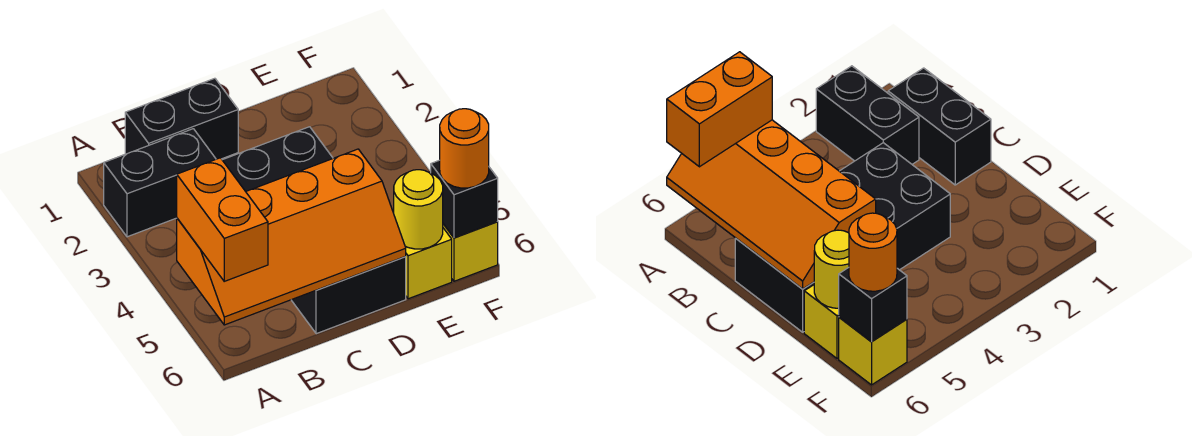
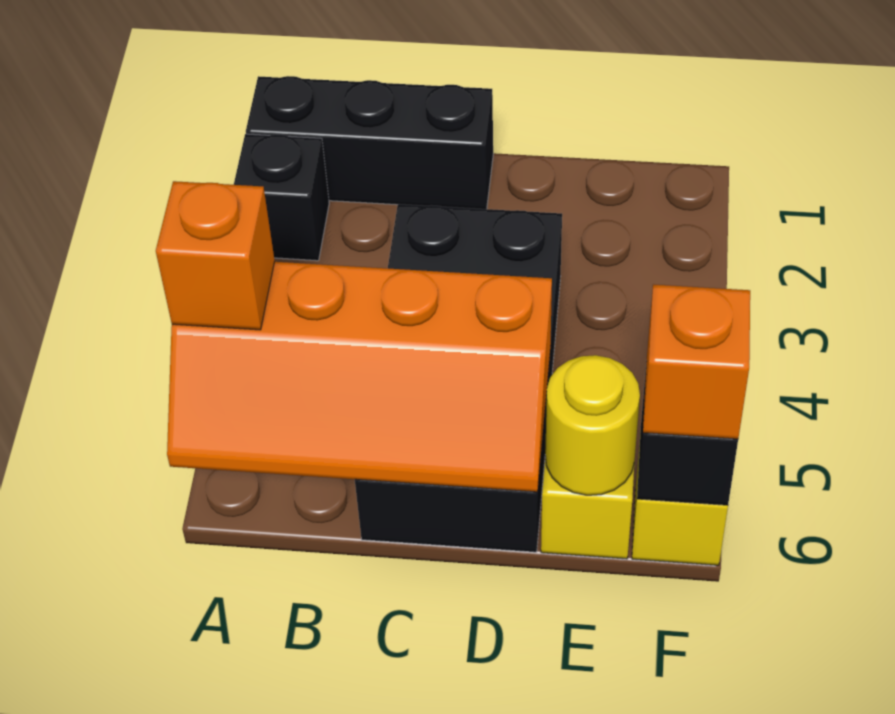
black 1x2 brick [104,129,216,237] -> black 1x1 brick [234,134,329,261]
orange 1x2 brick [177,158,268,281] -> orange 1x1 brick [156,181,275,330]
black 1x2 brick [125,78,238,159] -> black 1x3 brick [246,76,493,209]
orange 1x1 round brick [440,109,489,188] -> orange 1x1 brick [643,284,750,439]

